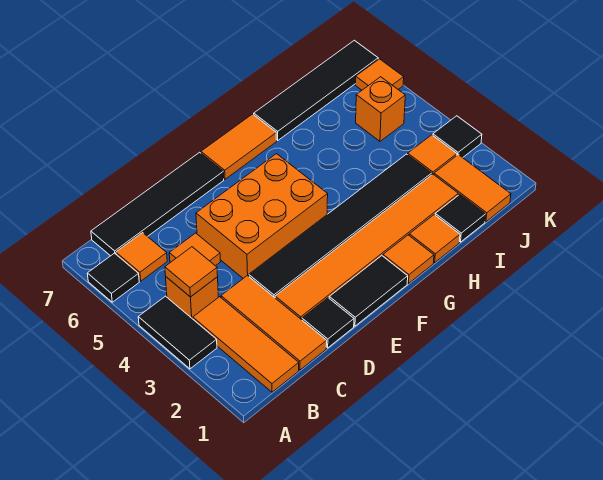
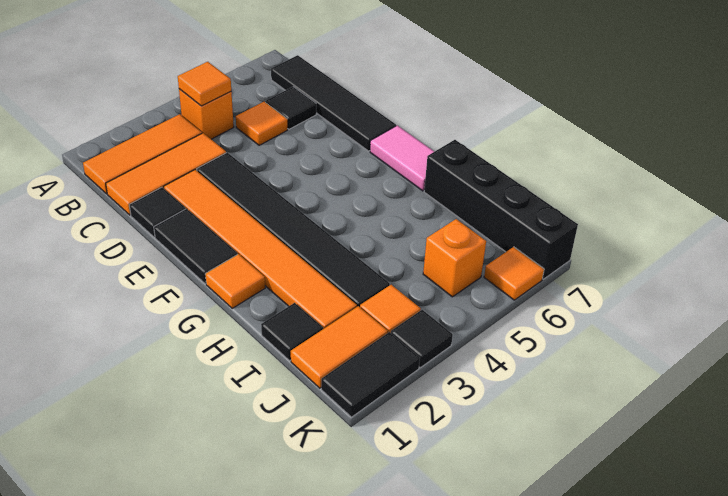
black 1x2 tile [138,296,217,369] -> black 1x2 tile moved to [321,332,420,417]
black 1x1 tile [87,253,139,302] -> black 1x1 tile moved to [266,87,316,129]
orange 1x1 tile [116,233,167,281] -> none
orange 2x3 brick [196,154,328,278] -> none
orange 1x2 tile [201,114,277,179] -> pink 1x2 tile [370,125,435,191]
orange 1x1 tile [409,215,460,263] -> none
black 1x4 tile [254,40,378,140] -> black 1x4 brick [424,140,578,279]

